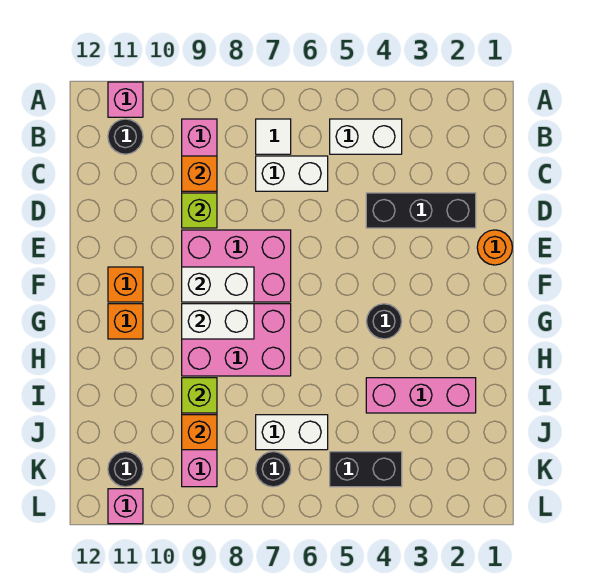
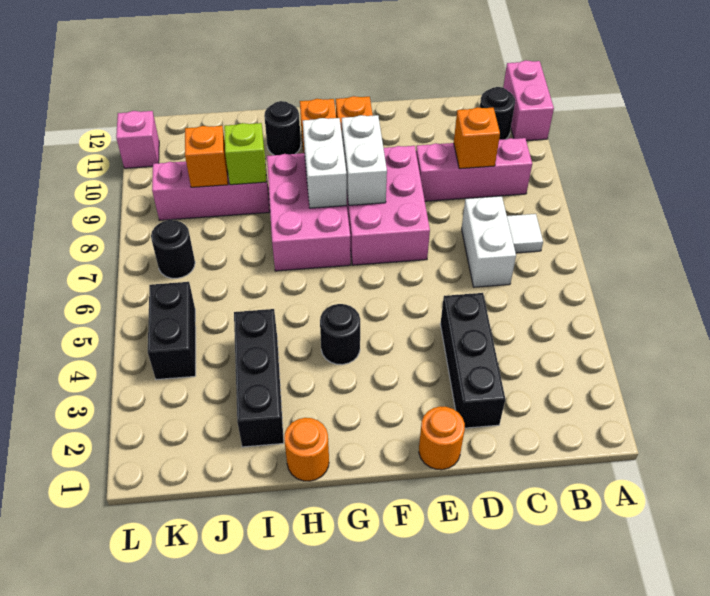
pink 1x1 brick [108,82,143,117] -> pink 1x2 brick [503,60,554,141]
white 1x2 brick [330,119,402,154] -> none
lime 1x1 brick [182,193,217,228] -> none
none -> orange 1x1 round brick [284,418,329,481]
pink 1x3 brick [366,378,476,413] -> black 1x3 brick [234,309,284,447]
white 1x2 brick [256,415,328,450] -> none
black 1x1 round brick [108,452,143,487] -> black 1x1 round brick moved to [264,101,301,155]

